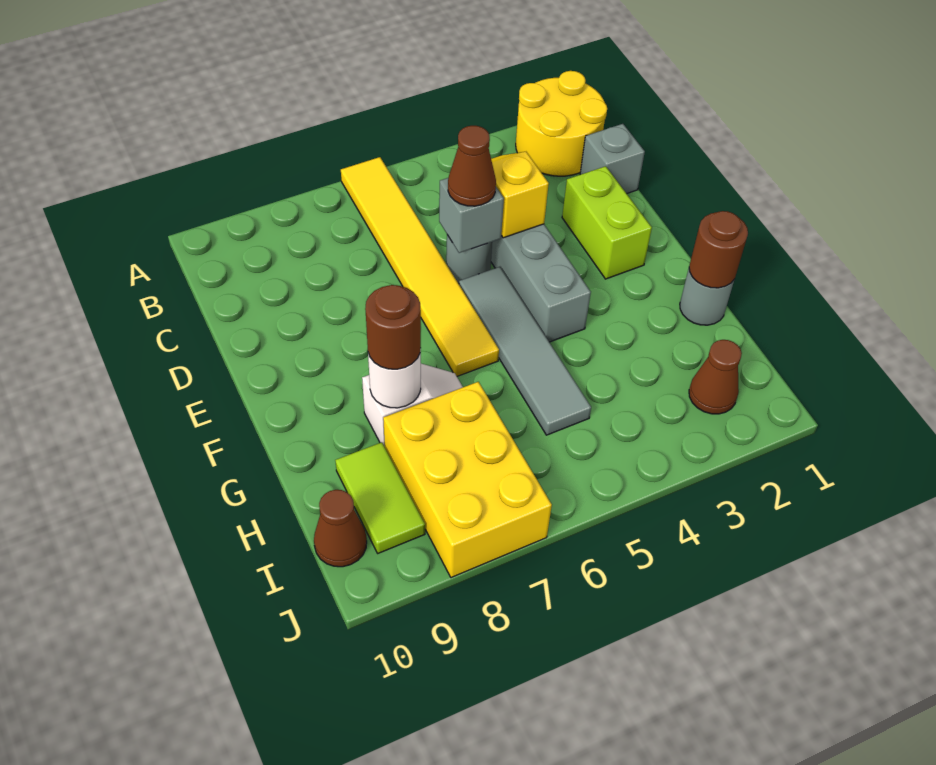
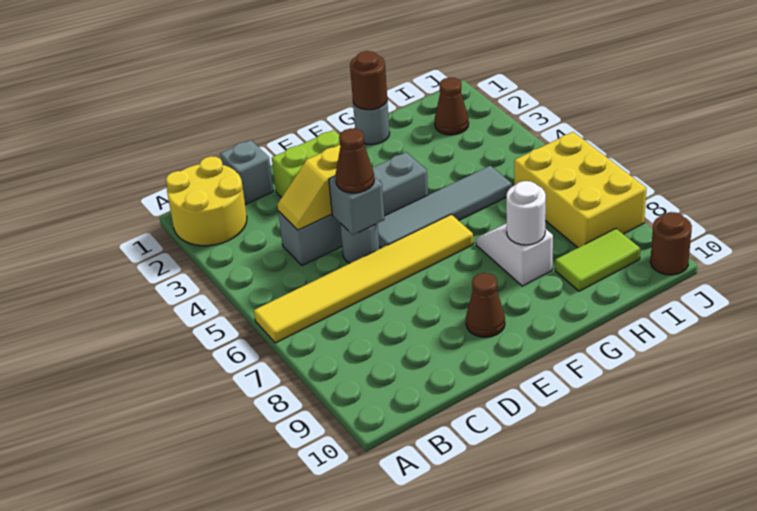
brown 1x1 round brick [365,285,421,369] -> brown 1x1 round brick moved to [650,212,692,275]
yellow 2x3 brick [383,382,552,578] -> yellow 2x3 brick turned to [514,132,646,248]
brown 1x1 cone [314,490,367,567] -> brown 1x1 cone moved to [466,273,505,337]

